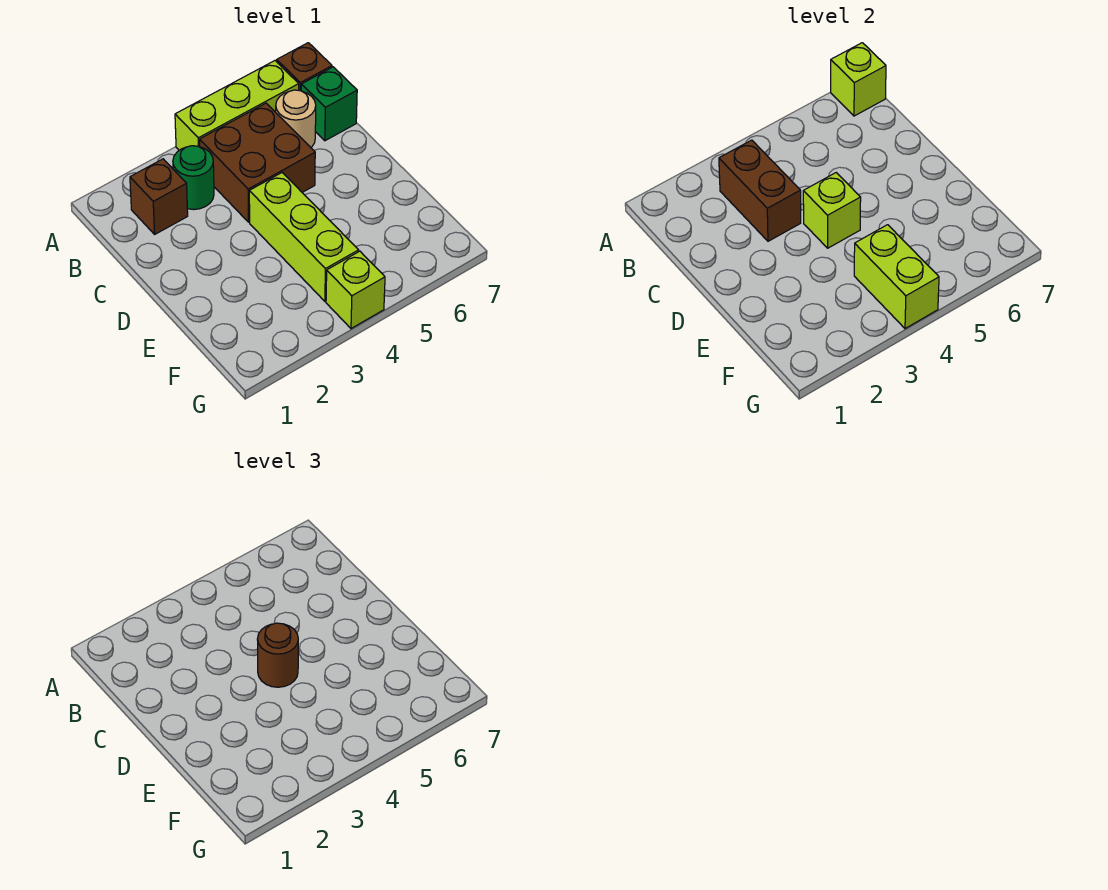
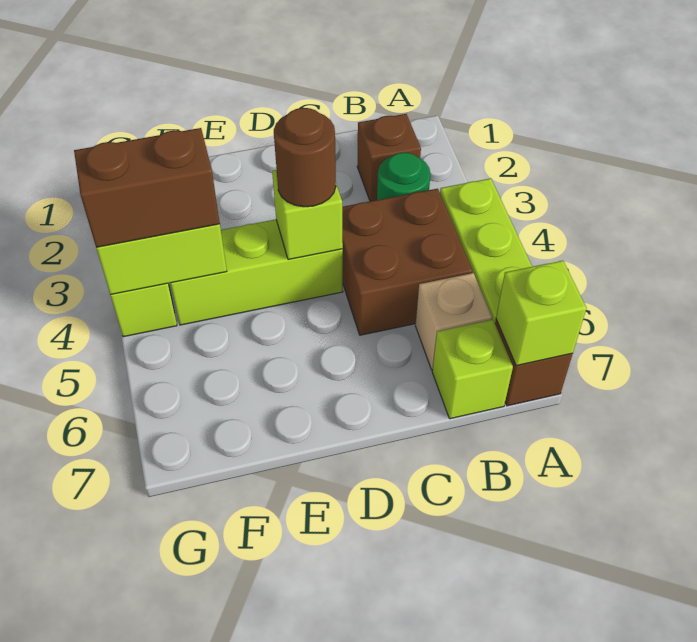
brown 1x2 brick [719,140,801,241] -> brown 1x2 brick moved to [74,128,220,247]
tan 1x1 round brick [276,90,316,147] -> tan 1x1 brick [416,273,492,370]
green 1x1 brick [301,67,357,141] -> lime 1x1 brick [432,320,513,419]

